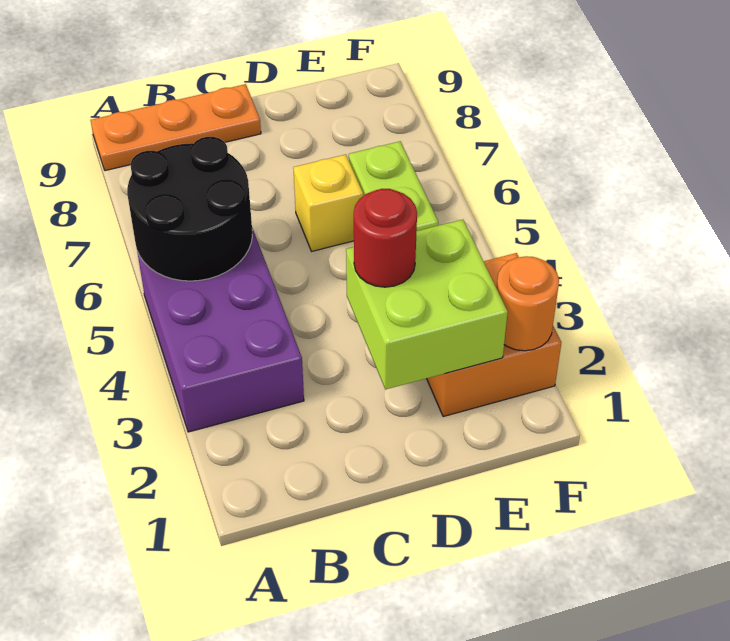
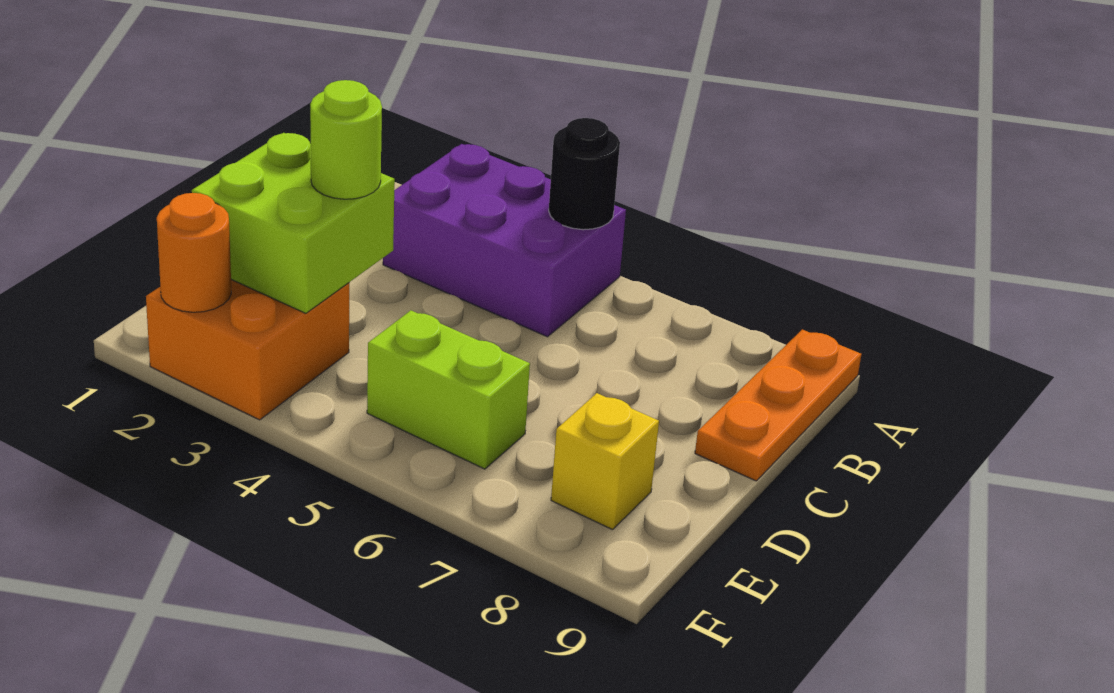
black 2x2 round brick [127,137,252,281] -> black 1x1 round brick [549,118,620,230]
red 1x1 round brick [354,189,417,287] -> lime 1x1 round brick [310,80,382,199]
yellow 1x1 brick [293,154,363,251] -> yellow 1x1 brick moved to [551,393,659,530]

